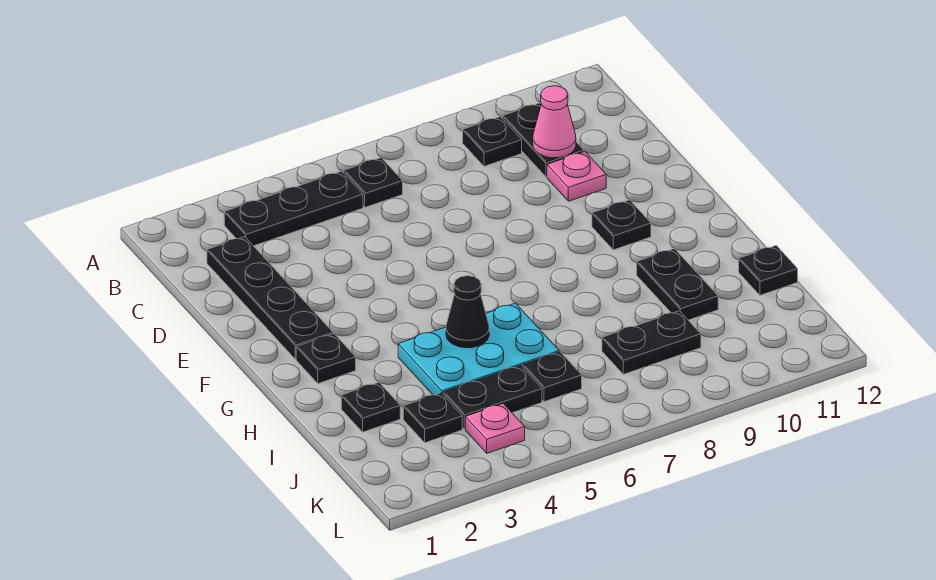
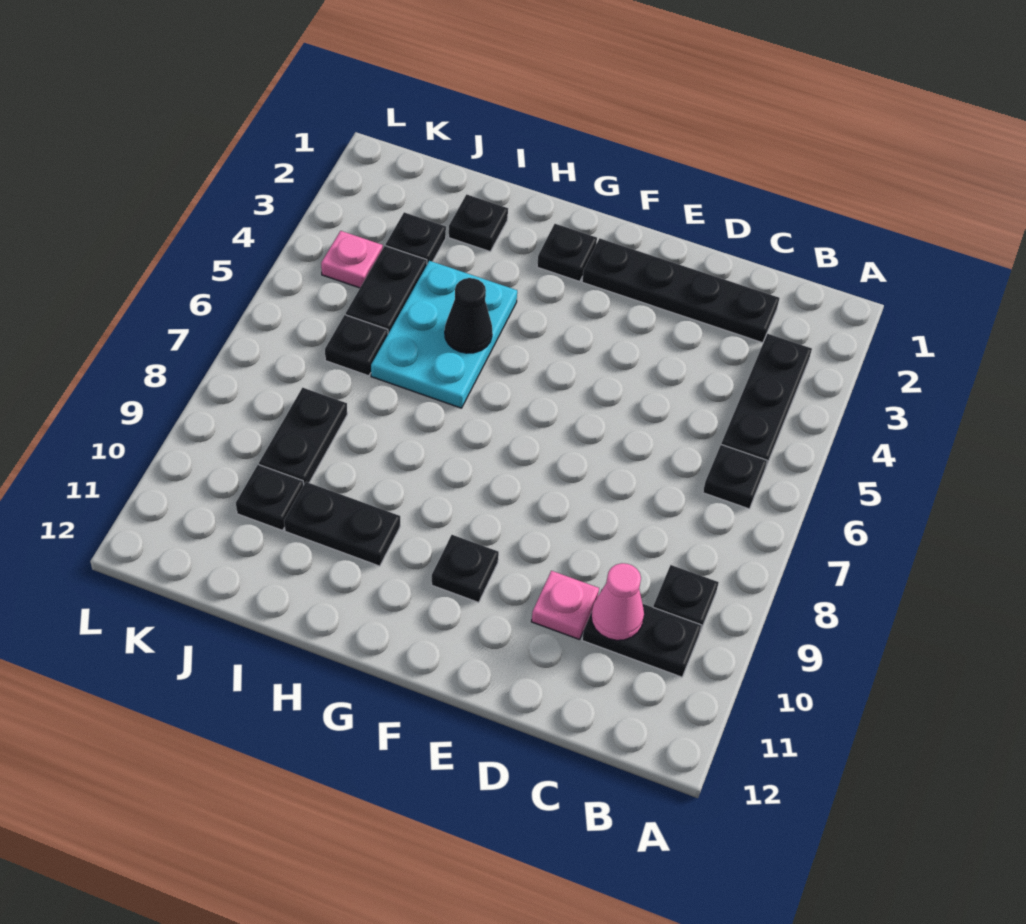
black 1x1 plate [739,246,798,295] -> black 1x1 plate moved to [236,465,304,530]

